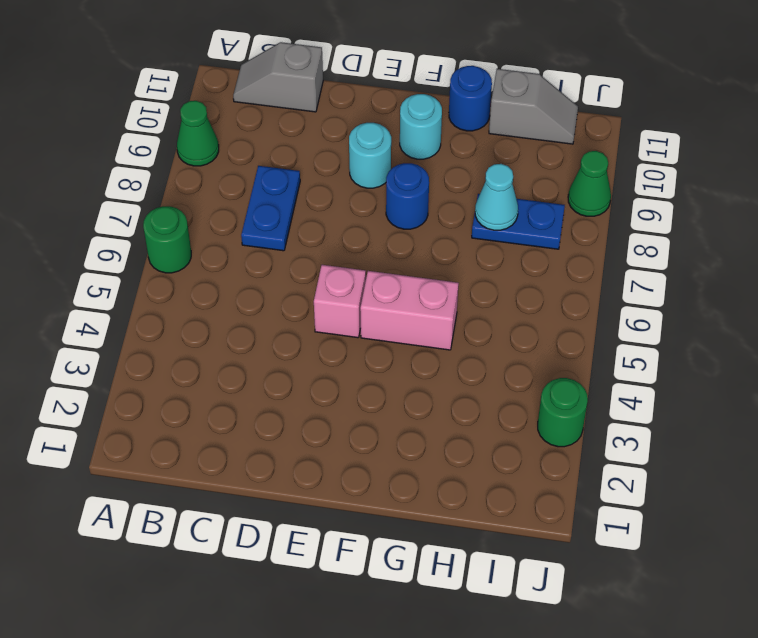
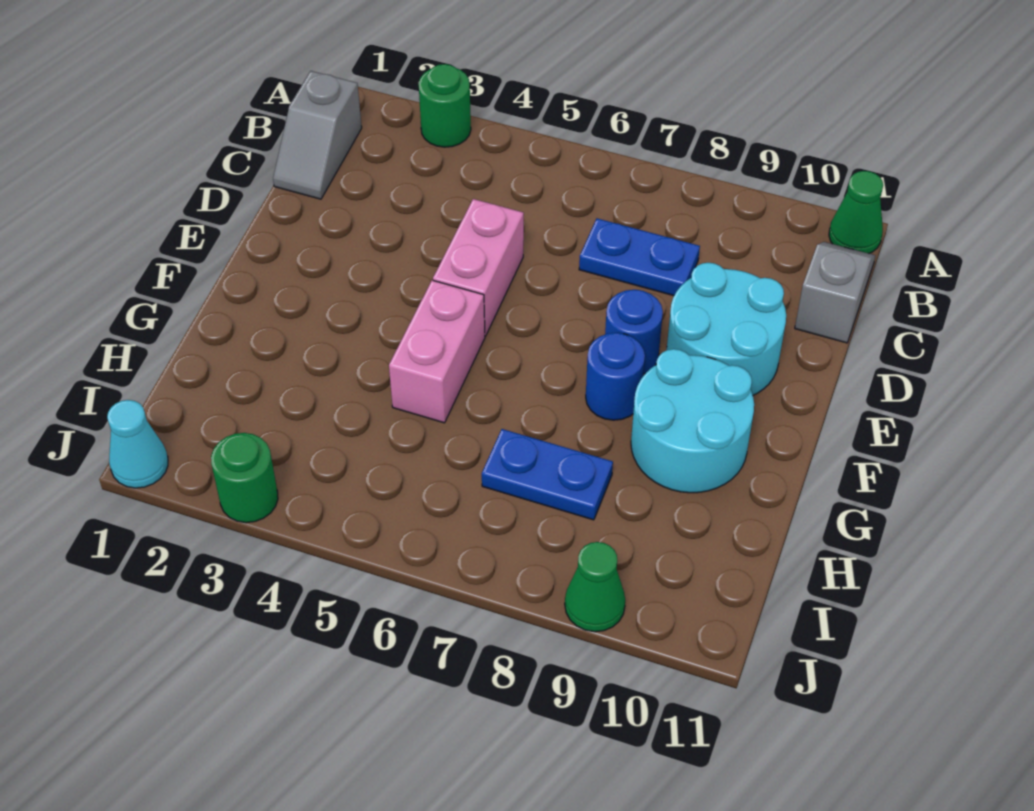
green 1x1 round brick [143,206,191,273] -> green 1x1 round brick moved to [419,64,471,147]
green 1x1 cone [177,101,219,166] -> green 1x1 cone moved to [829,171,883,253]
pink 1x1 brick [314,265,366,338] -> pink 1x2 brick [433,199,524,336]
cyan 1x1 round brick [349,123,391,188] -> cyan 2x2 round brick [667,263,786,395]
cyan 1x1 round brick [400,94,442,159] -> cyan 2x2 round brick [631,349,754,493]
blue 1x1 round brick [449,66,492,131] -> blue 1x1 round brick moved to [605,290,663,374]
blue 1x2 plate [472,194,565,249] -> blue 1x2 plate turned to [482,429,613,520]
cyan 1x1 cone [475,164,518,230] -> cyan 1x1 cone moved to [107,400,168,488]
grey 1x2 slope [489,69,578,144] -> grey 1x2 slope moved to [273,71,362,199]

